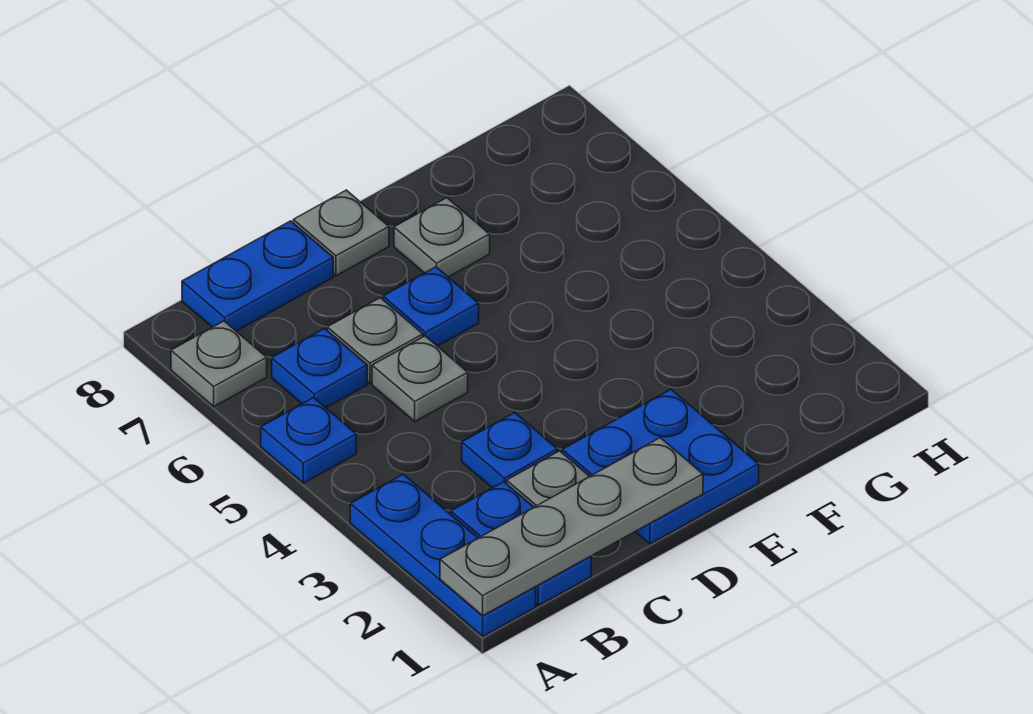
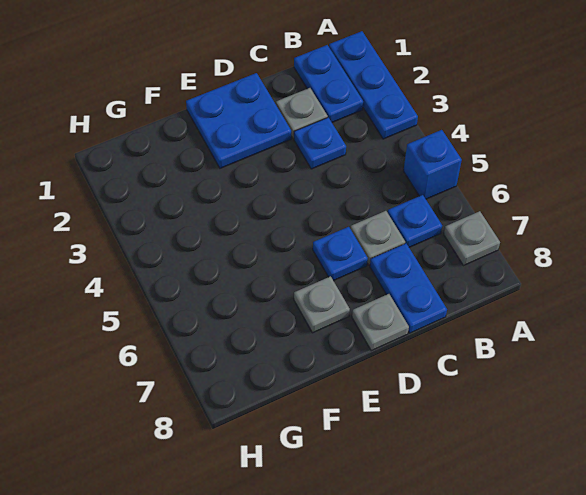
grey 1x4 plate [440,438,703,616] -> none
blue 1x1 plate [261,398,356,483] -> blue 1x1 brick [404,130,462,199]
blue 1x2 plate [182,221,333,331] -> blue 1x2 plate turned to [370,243,447,333]
grey 1x1 plate [372,336,468,421] -> none

